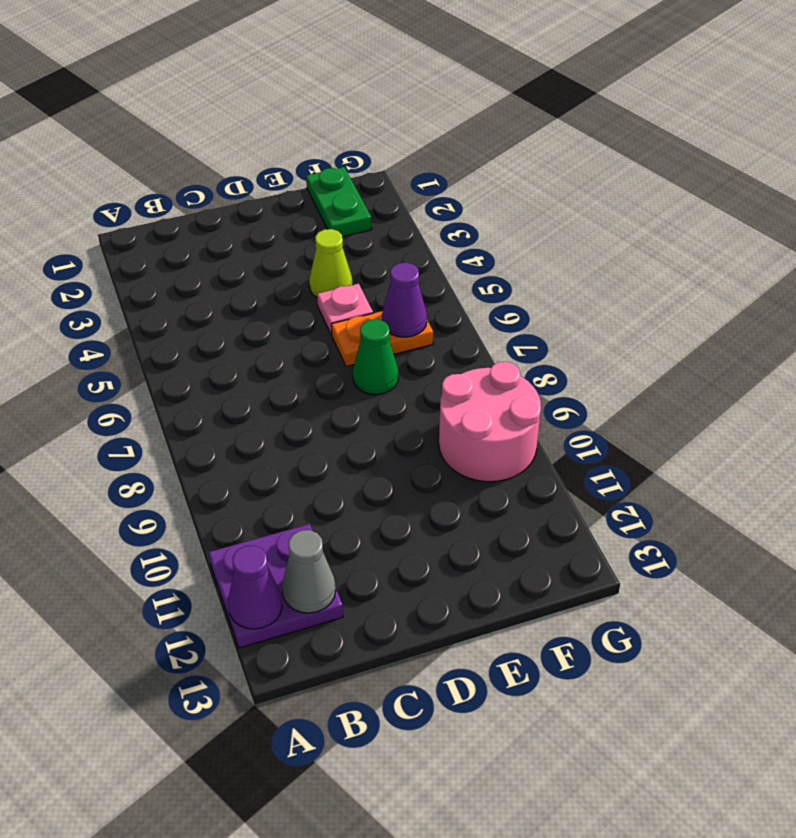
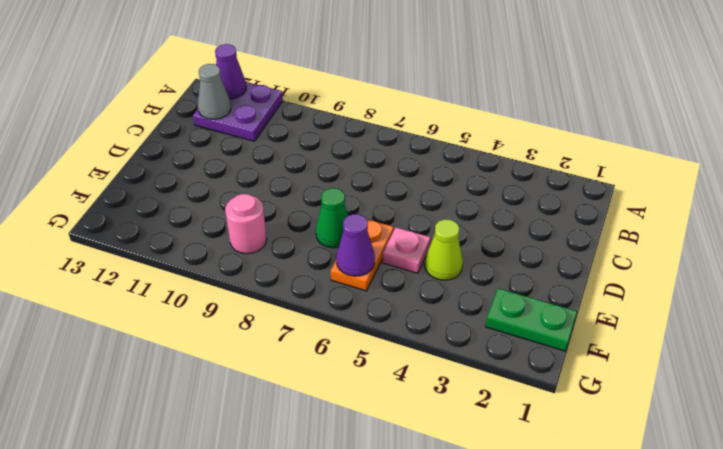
pink 2x2 round brick [439,362,541,482] -> pink 1x1 round brick [225,194,267,254]

